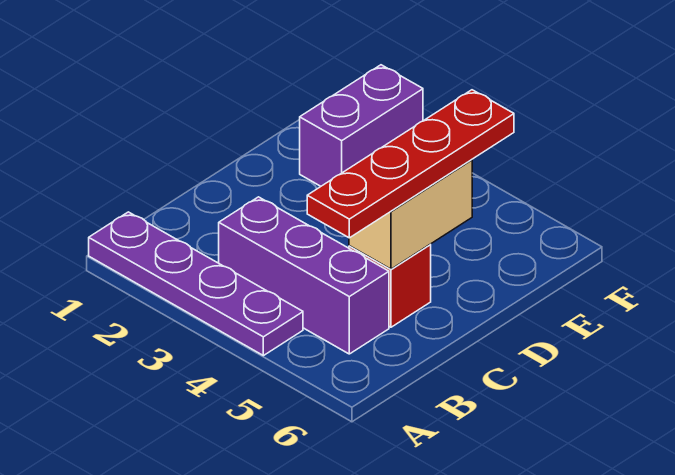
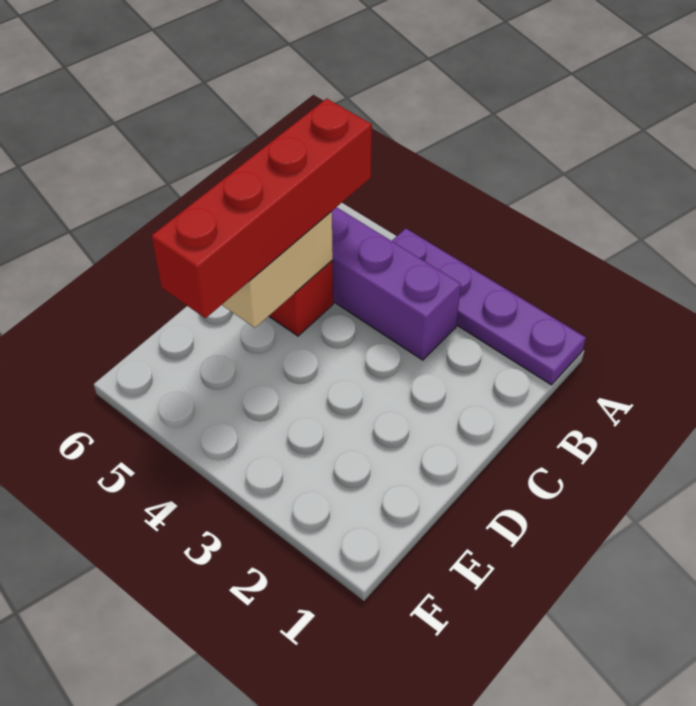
red 1x4 plate [307,90,514,238] -> red 1x4 brick [152,99,372,318]
purple 1x2 brick [300,65,423,186] -> none

